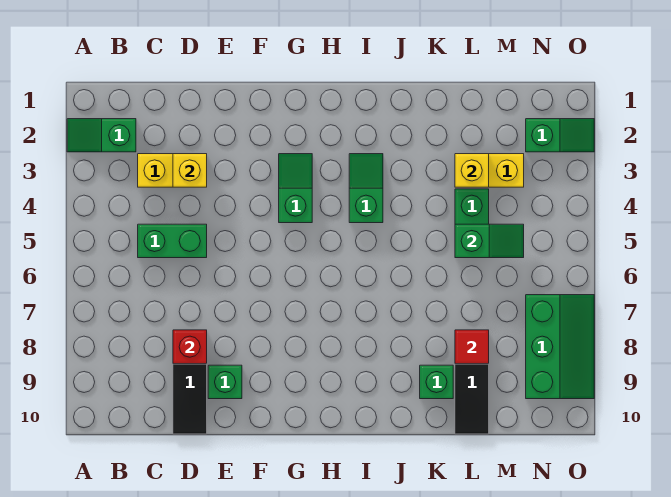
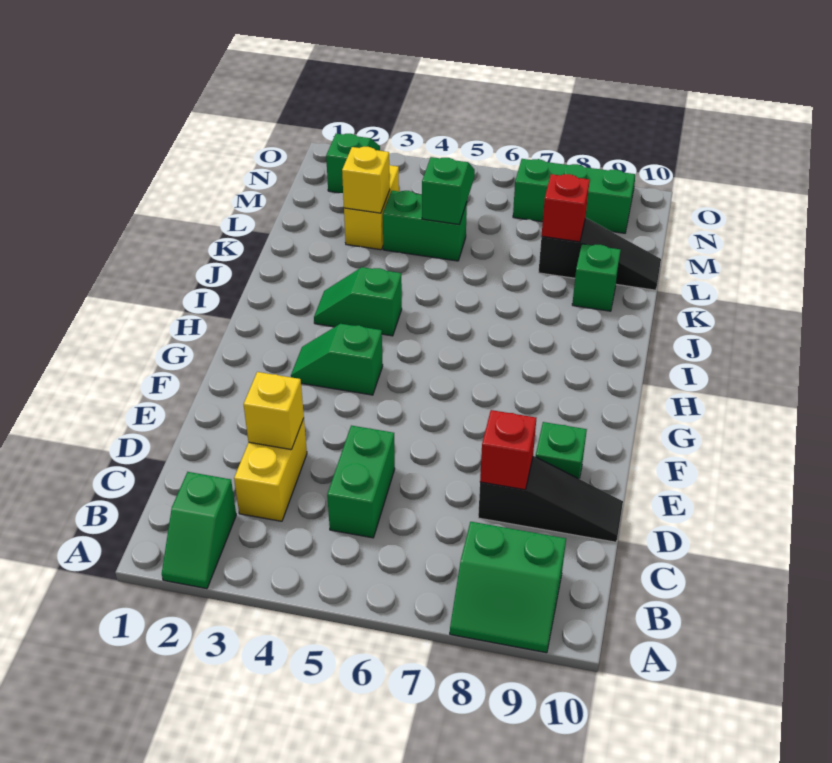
none -> green 2x2 slope [450,522,566,653]
red 1x1 tile [455,330,489,364] -> red 1x1 brick [542,174,590,242]

